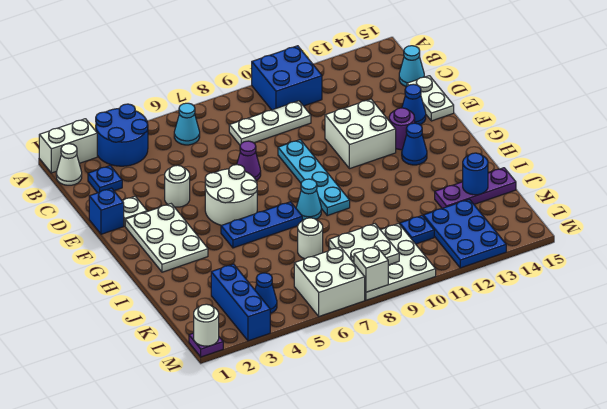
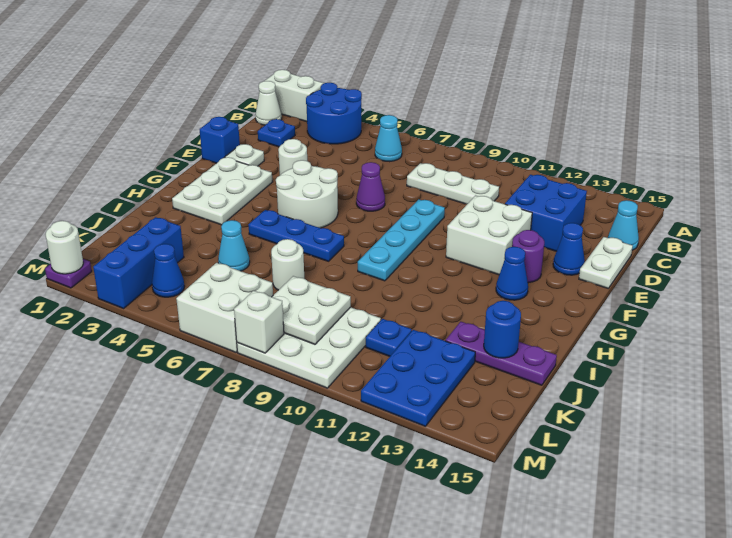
blue 2x2 brick [252,46,322,110] -> blue 2x2 brick moved to [505,175,587,251]
cyan 1x1 cone [296,179,321,220] -> cyan 1x1 cone moved to [218,220,250,271]

